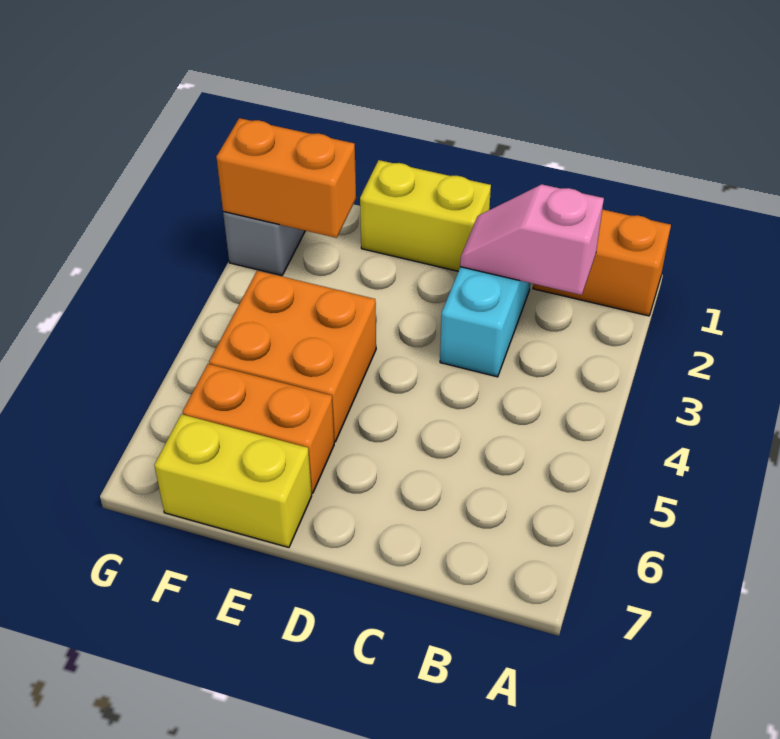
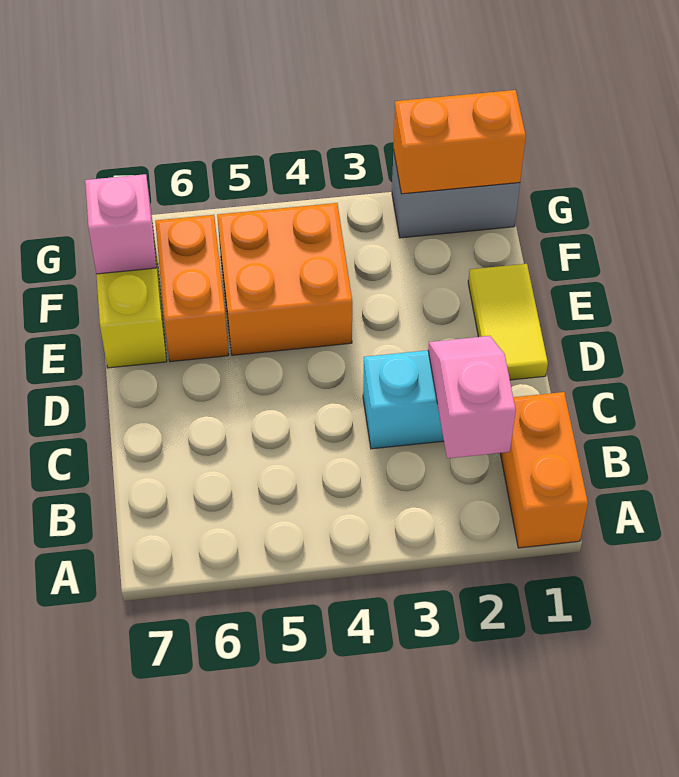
yellow 1x2 brick [360,160,491,271] -> yellow 1x2 tile [468,264,548,380]
orange 1x2 brick [216,118,356,238] -> orange 1x2 brick turned to [393,90,526,194]
none -> pink 1x1 brick [85,174,156,274]

